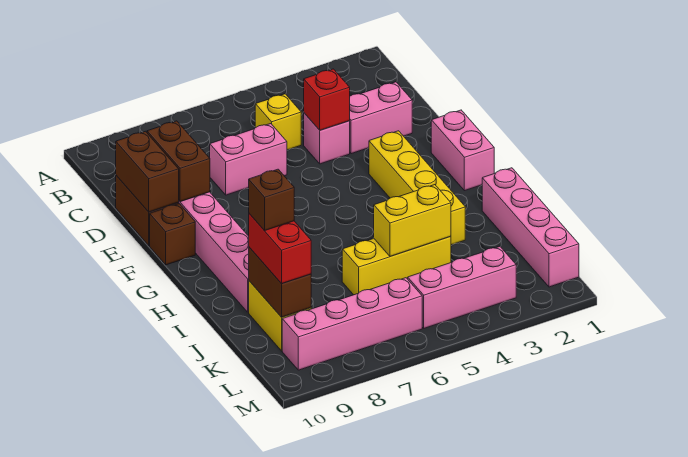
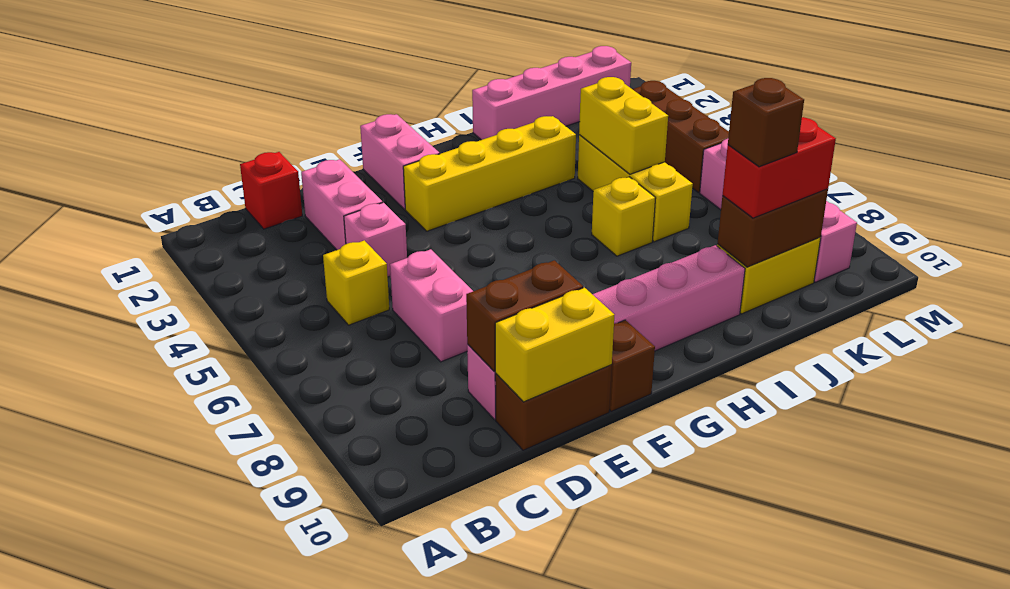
red 1x1 brick [304,69,350,130] -> red 1x1 brick moved to [240,152,302,229]
brown 1x2 brick [116,131,179,212] -> yellow 1x2 brick [495,288,614,402]
pink 1x2 brick [431,110,494,191] -> pink 1x2 brick turned to [360,114,440,210]
none -> yellow 1x1 brick [592,177,656,256]
pink 1x3 brick [408,247,516,328] -> brown 1x3 brick [633,81,729,192]

